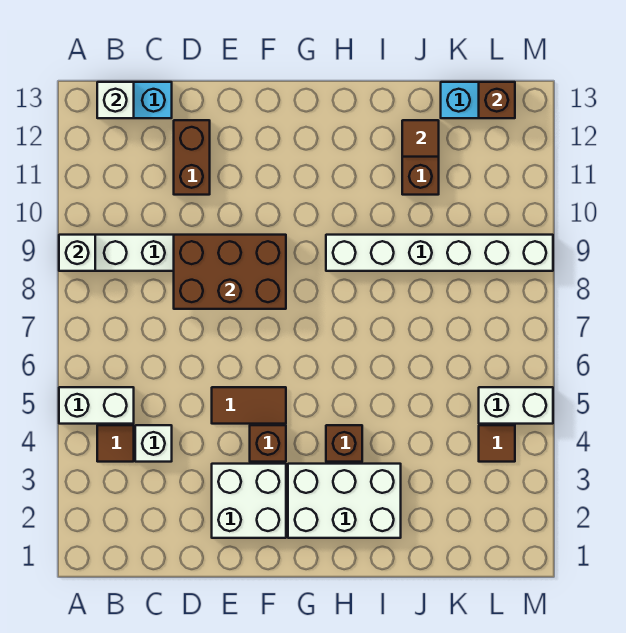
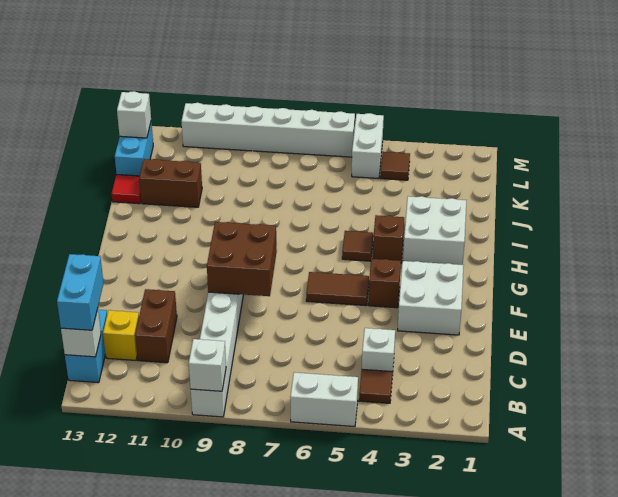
white 1x2 brick [59,387,134,424] -> white 1x2 brick turned to [290,372,358,427]
none -> cyan 1x2 brick [57,254,104,330]
none -> yellow 1x1 brick [103,310,139,360]
brown 2x3 brick [174,235,286,309] -> brown 2x2 brick [207,222,277,296]
brown 1x2 brick [174,120,210,195] -> brown 1x2 brick turned to [135,289,177,363]
brown 1x2 tile [212,387,286,424] -> brown 1x2 tile turned to [306,272,369,306]
white 2x3 brick [288,464,401,538] -> white 2x2 brick [403,196,467,265]
white 1x6 brick [326,235,553,271] -> white 1x6 brick turned to [182,103,355,157]
brown 1x1 tile [402,120,439,157] -> brown 1x1 tile moved to [342,231,373,261]
none -> red 1x1 tile [112,174,141,204]
brown 1x1 brick [479,82,515,118] -> white 1x1 brick [117,91,151,138]

